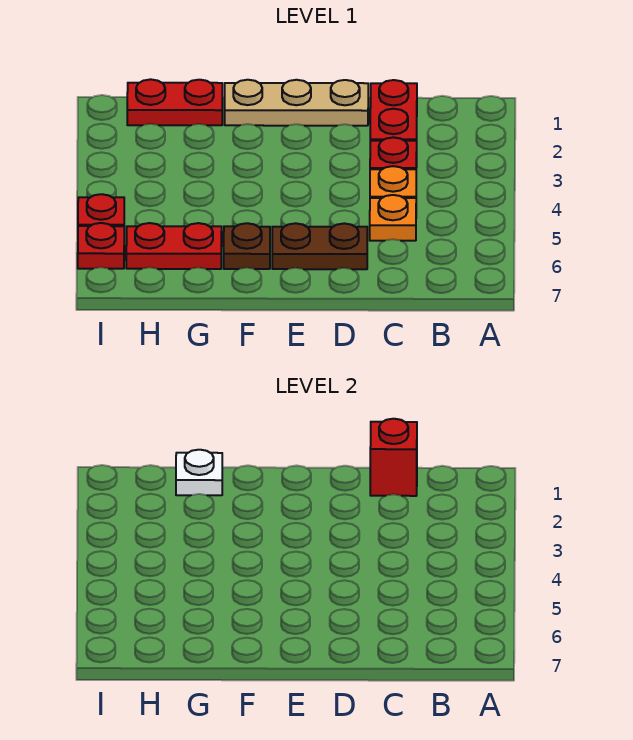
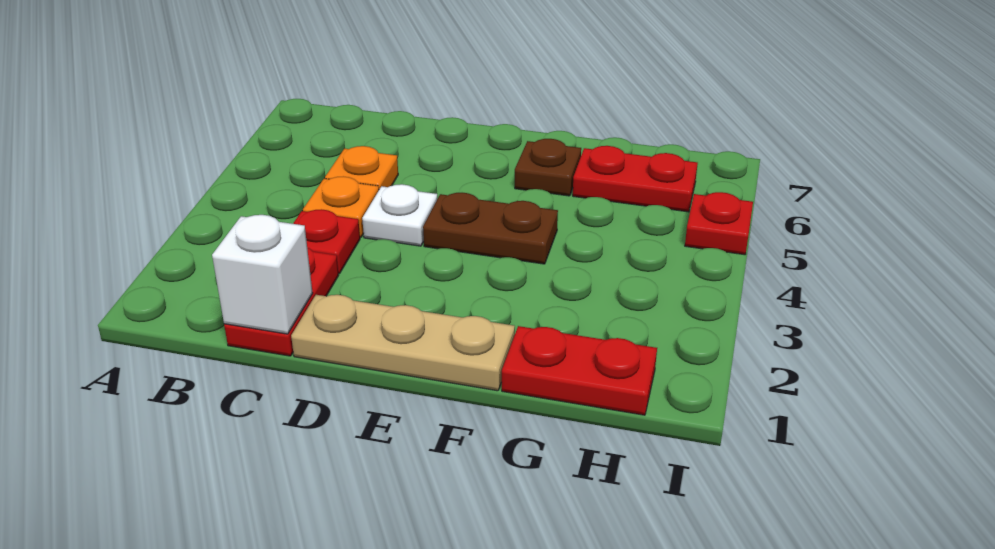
red 1x1 brick [370,419,417,496] -> white 1x1 brick [212,215,313,334]
brown 1x2 plate [272,223,367,269] -> brown 1x2 plate moved to [423,193,558,264]
white 1x1 plate [176,450,222,495] -> white 1x1 plate moved to [362,184,437,246]
red 1x1 plate [78,223,124,269] -> none

